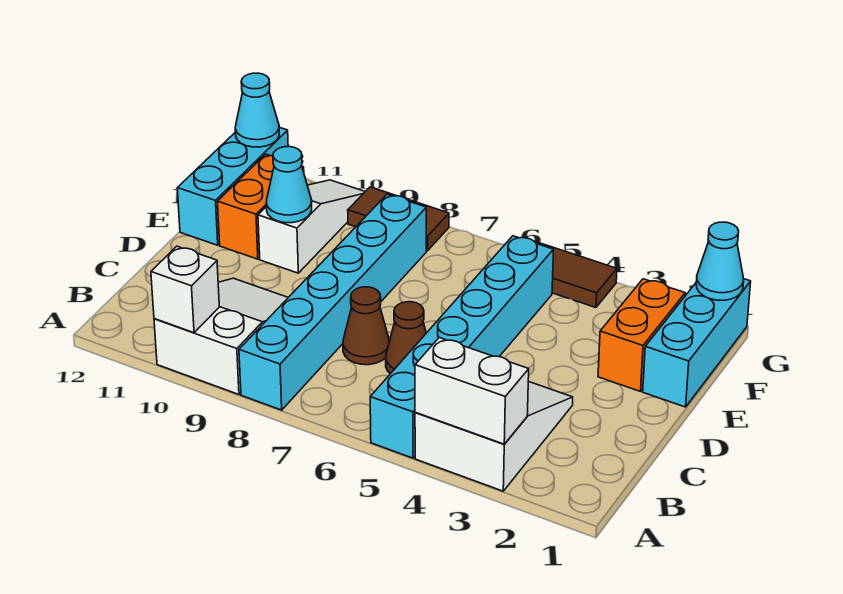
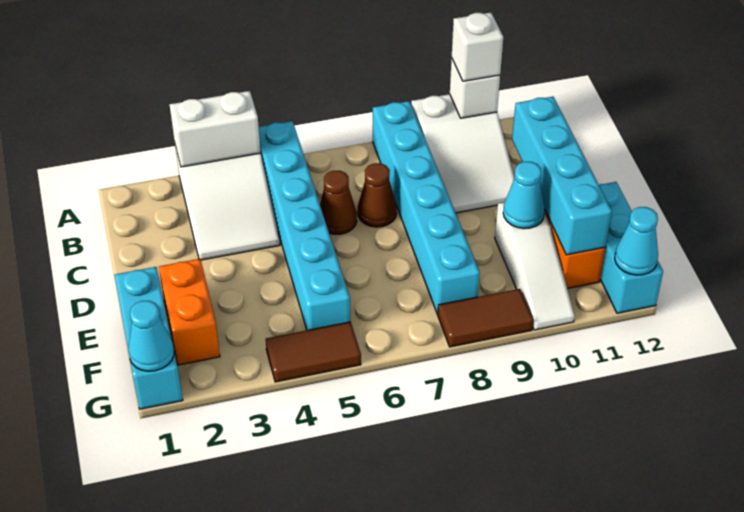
none -> white 1x1 brick [452,12,503,81]
none -> cyan 1x4 brick [512,97,612,255]

